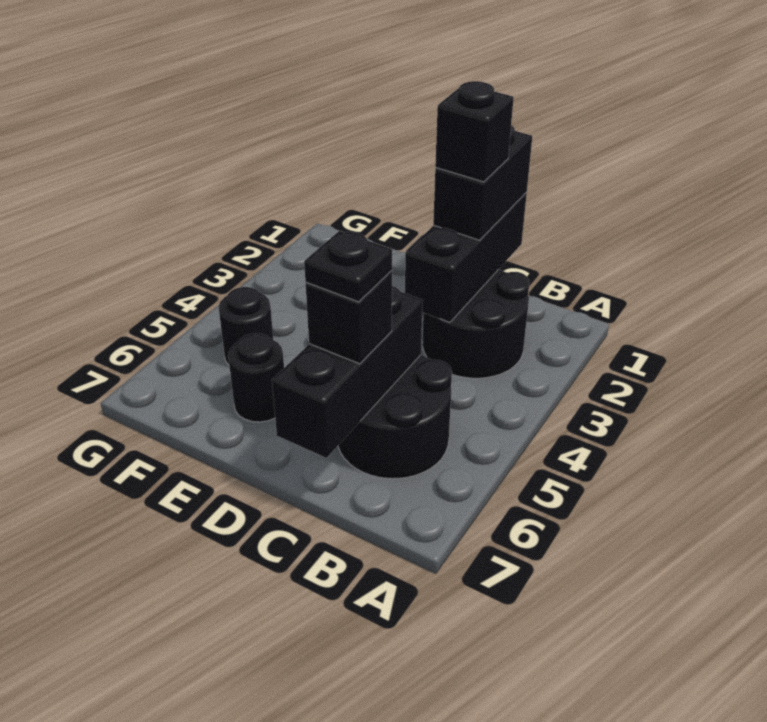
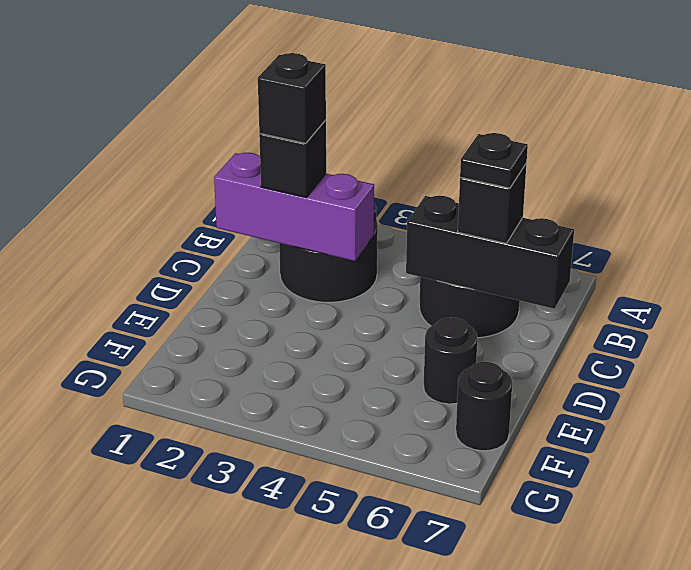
black 1x3 brick [405,192,527,322] -> purple 1x3 brick [214,153,374,261]
black 1x2 brick [433,125,532,240] -> black 1x1 brick [259,120,326,198]
black 1x1 round brick [218,287,273,365] -> black 1x1 round brick moved to [456,362,512,451]

